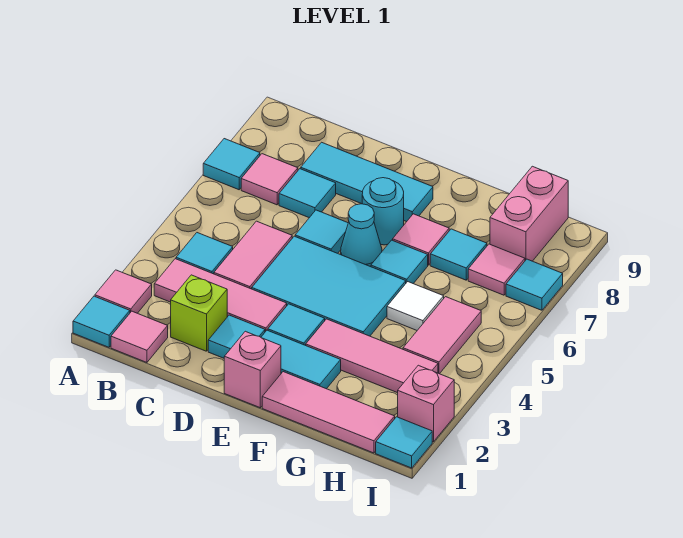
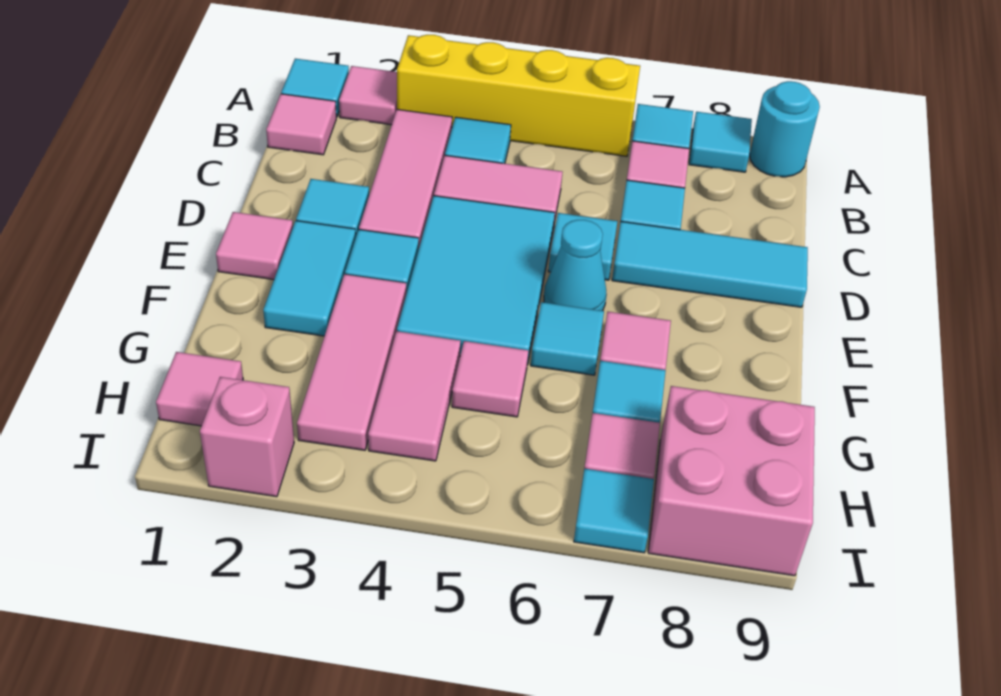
none -> yellow 1x4 brick [397,35,640,156]
lime 1x1 brick [171,275,227,351] -> none
cyan 1x3 tile [301,142,433,222] -> cyan 1x3 tile turned to [612,222,808,307]
pink 1x1 brick [224,331,281,408] -> pink 1x1 tile [216,212,293,280]
cyan 1x1 round brick [362,178,404,245] -> cyan 1x1 round brick moved to [750,81,820,177]
pink 1x3 tile [262,372,395,453] -> pink 1x1 tile [156,352,243,426]
white 1x1 tile [387,282,444,330] -> pink 1x1 tile [452,341,528,417]
pink 1x2 tile [403,297,481,374] -> pink 1x2 tile turned to [368,331,460,461]
pink 1x2 brick [490,166,568,261] -> pink 2x2 brick [648,386,815,576]
cyan 1x1 tile [376,417,432,468] -> cyan 1x1 tile moved to [689,112,752,172]

